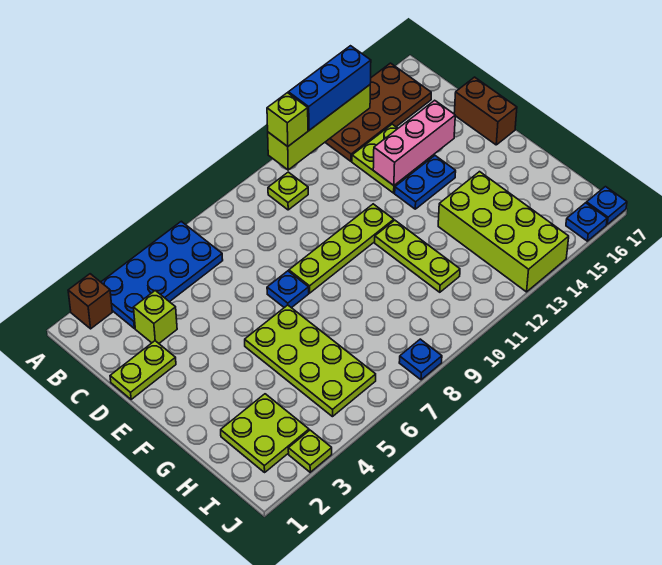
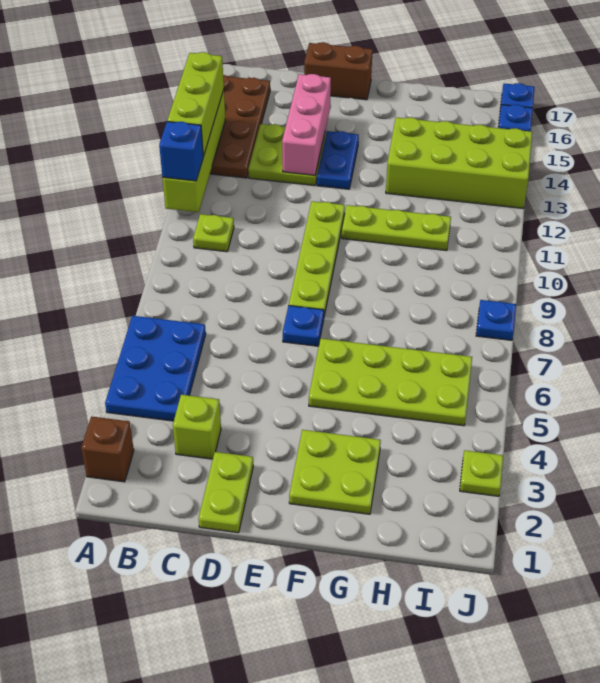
blue 2x4 plate [101,221,223,329] -> blue 2x3 plate [105,316,206,421]
lime 1x1 brick [267,93,308,146] -> blue 1x1 brick [159,122,203,181]
blue 1x3 brick [288,46,371,130] -> lime 1x3 brick [167,52,224,156]
lime 2x2 plate [221,394,309,472] -> lime 2x2 plate moved to [289,430,381,514]

